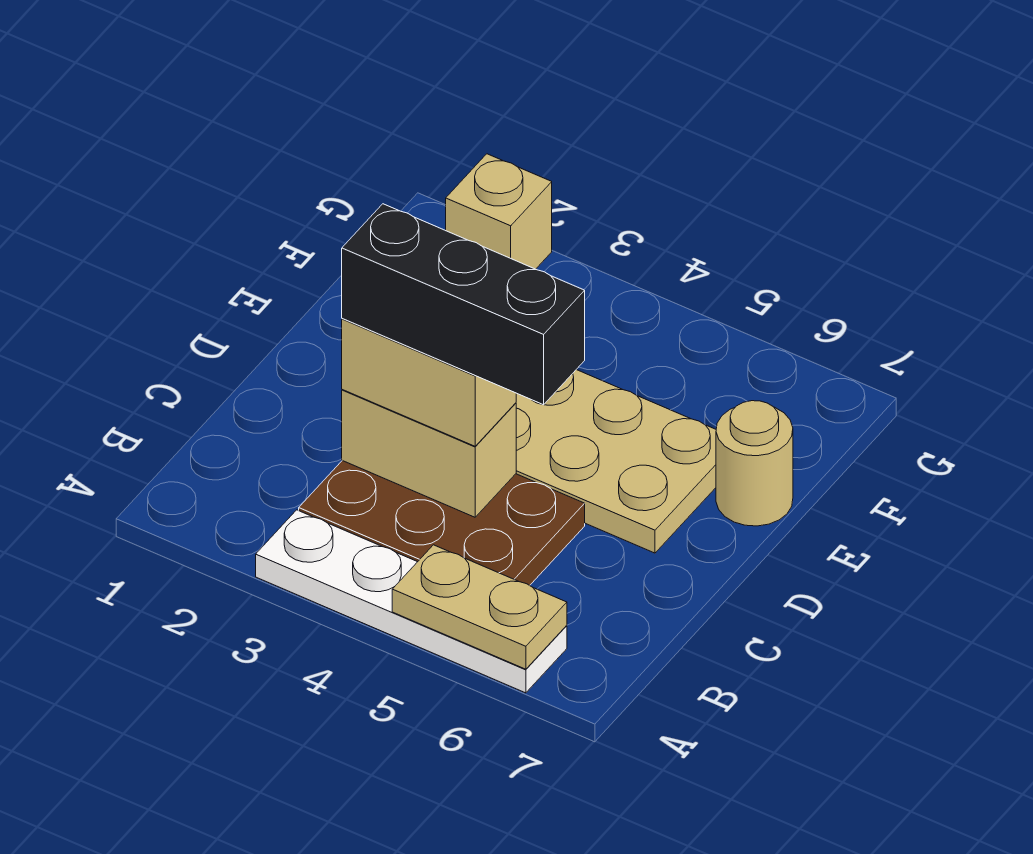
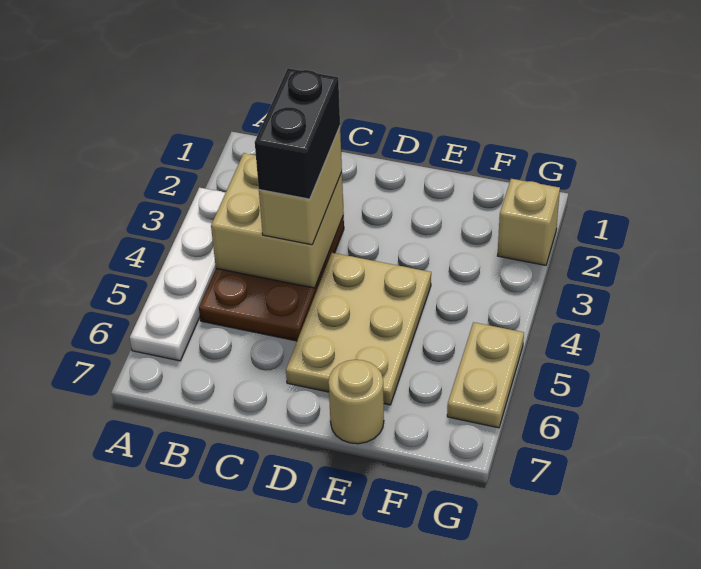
tan 1x2 plate [392,545,567,669] -> tan 1x2 plate moved to [447,322,524,428]
tan 1x2 brick [342,390,516,517] -> tan 2x2 brick [211,153,344,288]
black 1x3 brick [342,204,585,405] -> black 1x2 brick [255,68,340,199]

